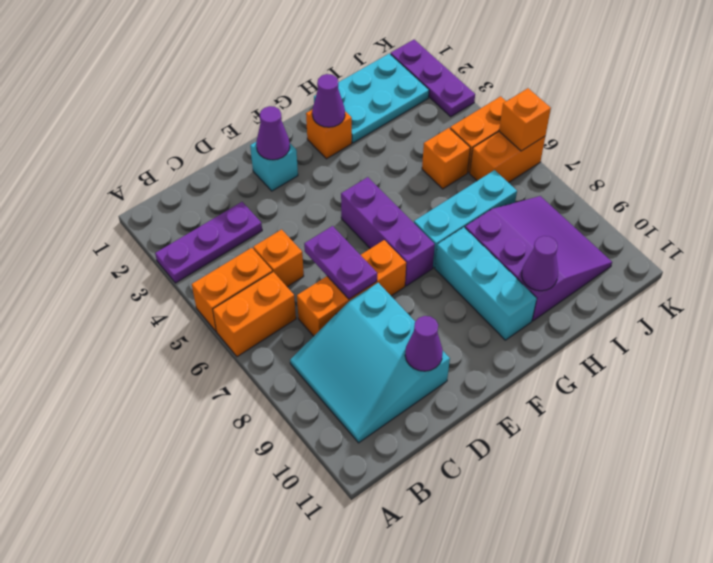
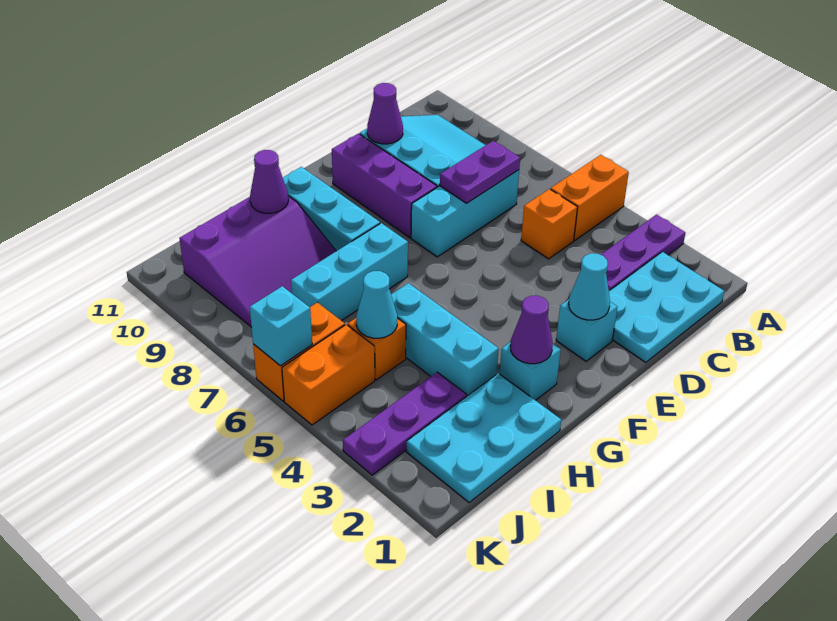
orange 1x2 brick [213,272,296,357] -> none
none -> cyan 2x3 plate [609,252,724,362]
orange 1x3 brick [297,240,406,336] -> cyan 1x3 brick [411,170,519,257]
purple 1x2 plate [304,226,377,299] -> purple 1x2 plate turned to [440,141,520,203]
purple 1x1 cone [256,106,290,160] -> cyan 1x1 cone [569,253,610,320]
purple 1x3 brick [341,177,435,286] -> purple 1x3 brick moved to [332,134,437,238]
orange 1x1 brick [306,109,352,159] -> cyan 1x1 brick [500,342,561,400]
none -> cyan 1x3 brick [391,283,499,396]
purple 3x3 slope [465,196,612,321] -> purple 3x3 slope turned to [179,196,336,326]
none -> cyan 1x1 cone [356,271,397,338]
purple 1x3 plate [391,40,475,117] -> purple 1x3 plate turned to [343,372,467,475]
orange 1x1 brick [499,88,551,151] -> cyan 1x1 brick [250,286,312,366]

